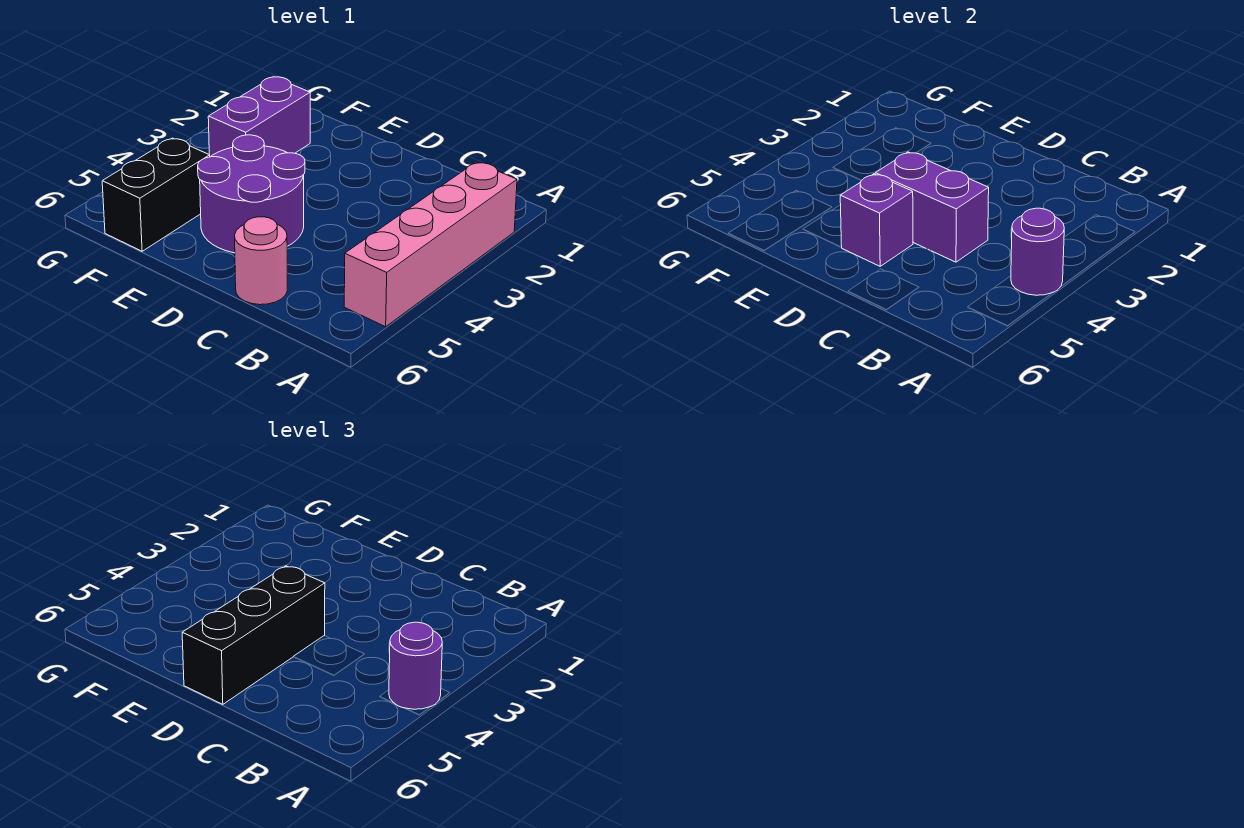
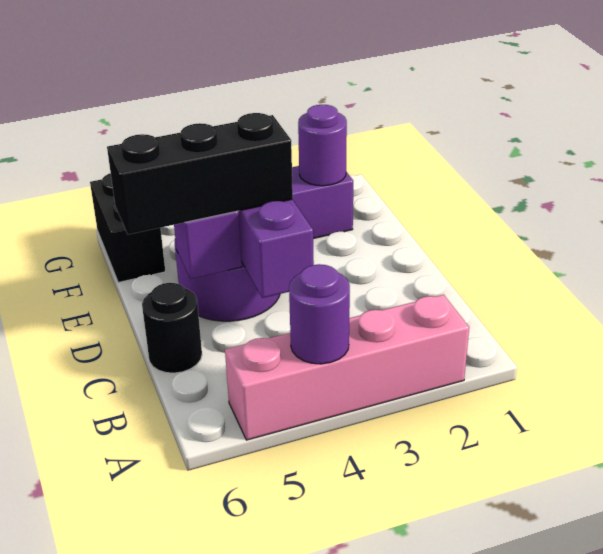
purple 1x1 round brick [389,622,442,709] -> purple 1x1 round brick moved to [298,105,347,186]
pink 1x1 round brick [235,217,287,305] -> black 1x1 round brick [142,283,202,373]
black 1x2 brick [102,138,210,251] -> black 1x2 brick turned to [90,173,165,283]

